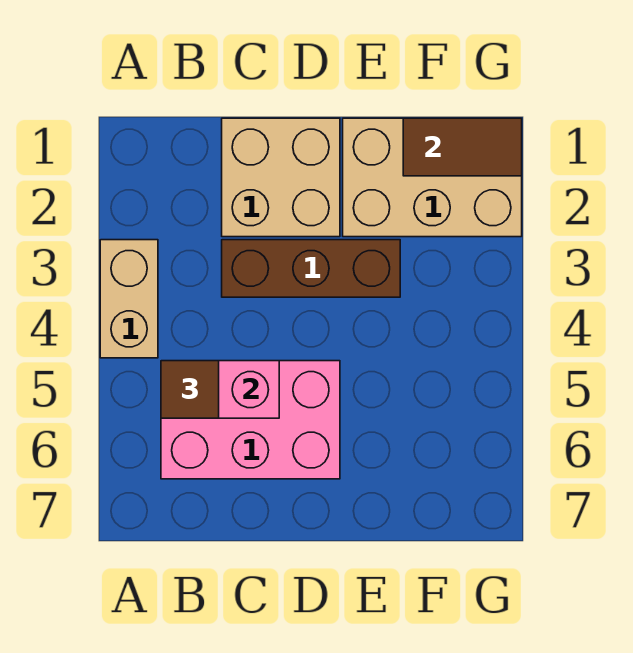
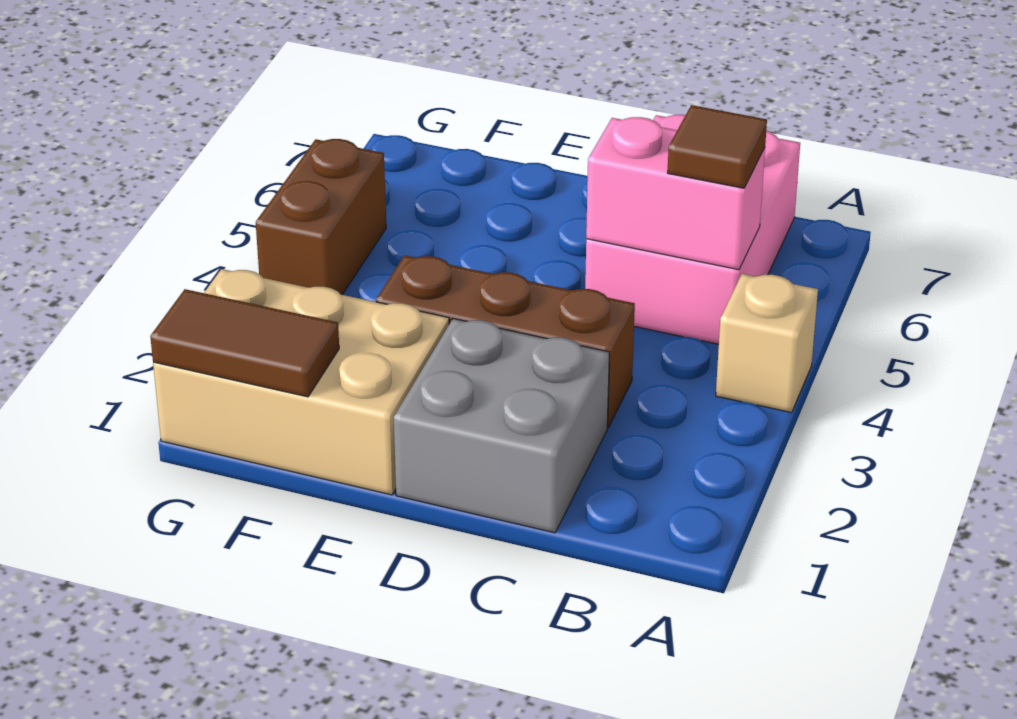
tan 1x2 brick [100,240,158,358] -> tan 1x1 brick [716,274,818,413]
pink 2x3 brick [161,361,340,479] -> pink 2x3 brick turned to [585,115,800,344]
tan 2x2 brick [222,118,340,237] -> grey 2x2 brick [394,319,609,533]
none -> brown 1x2 brick [256,139,386,295]

